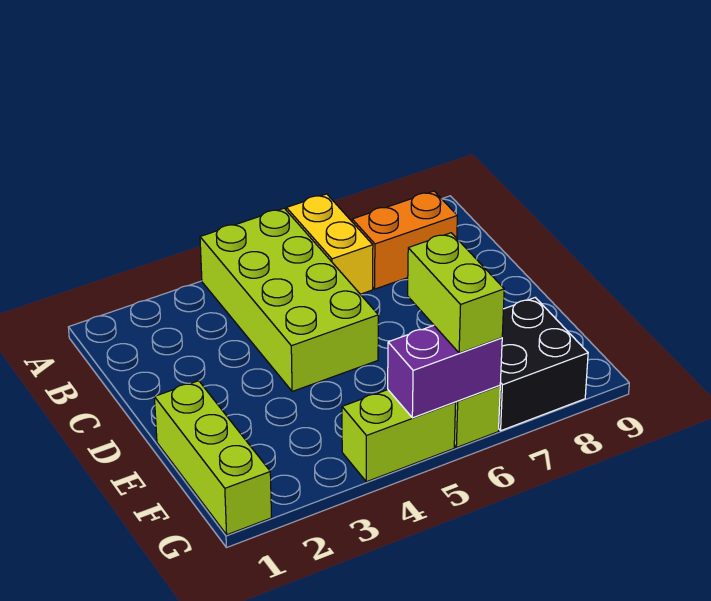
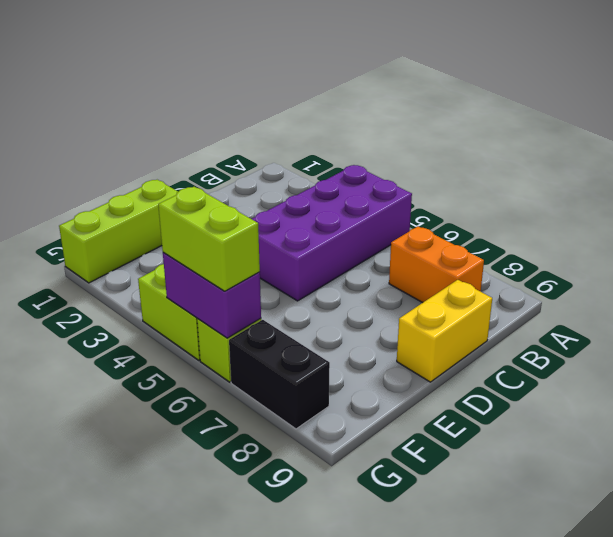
lime 2x4 brick [200,208,378,392] -> purple 2x4 brick [252,165,412,301]
yellow 1x2 brick [286,194,373,294] -> yellow 1x2 brick moved to [397,280,492,382]
lime 1x2 brick [408,233,504,353] -> lime 1x2 brick turned to [158,187,260,291]
black 2x2 brick [499,298,588,431] -> black 1x2 brick [229,320,330,429]

